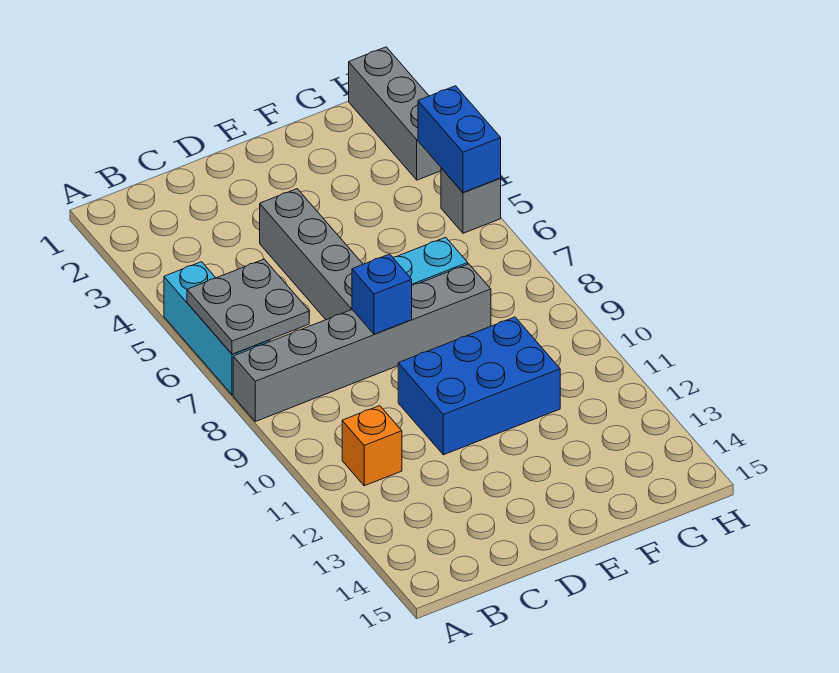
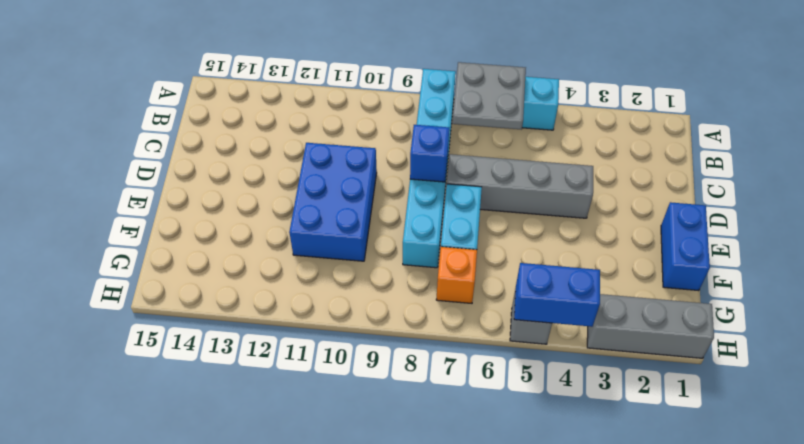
grey 1x6 brick [233,264,491,422] -> cyan 1x6 brick [403,69,456,268]
orange 1x1 brick [342,406,402,486] -> orange 1x1 brick moved to [436,247,477,303]
none -> blue 1x2 brick [661,202,710,291]

